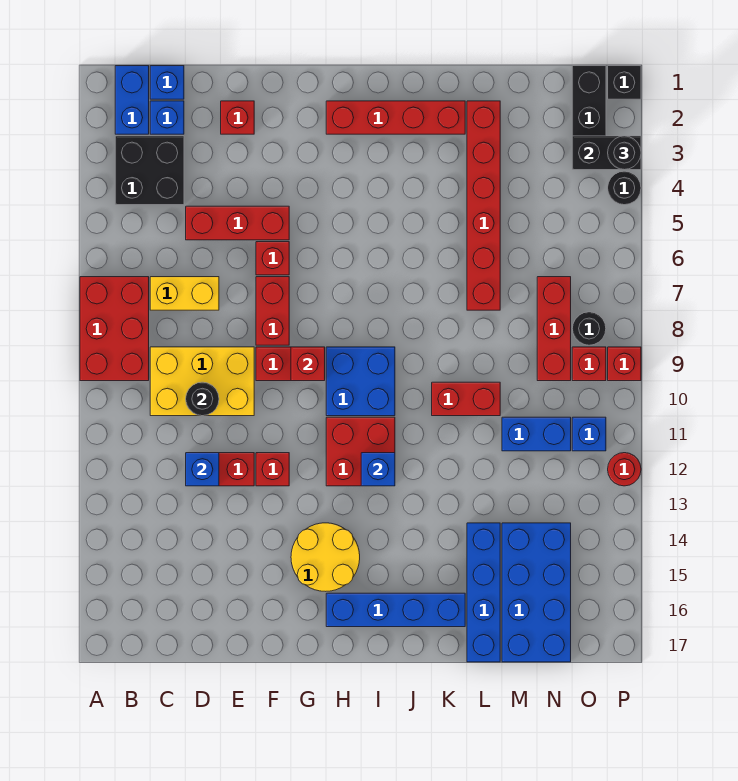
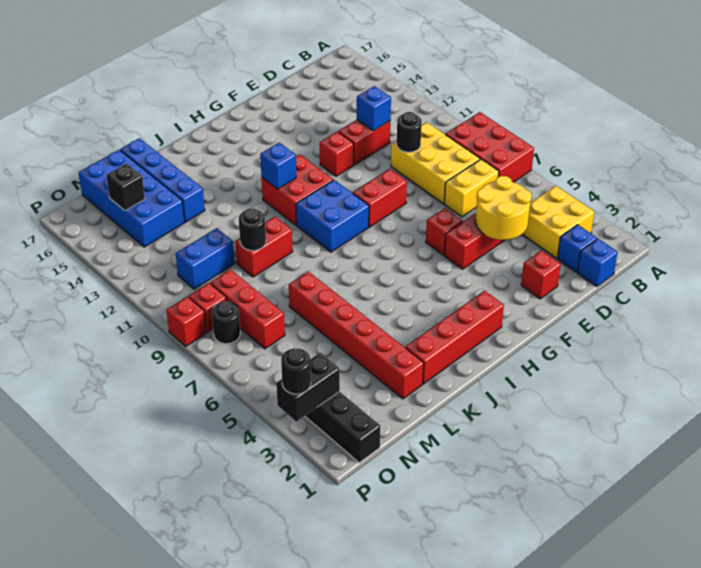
blue 1x2 brick [115,66,149,134] -> none
black 2x2 brick [115,136,184,205] -> yellow 2x2 brick [522,186,594,258]
yellow 2x3 brick [150,347,254,416] -> yellow 2x3 brick turned to [391,122,480,204]
red 1x2 brick [256,277,289,345] -> none
red 1x1 brick [291,347,325,381] -> none
yellow 2x2 round brick [291,523,360,591] -> yellow 2x2 round brick moved to [476,176,532,240]
blue 1x4 brick [326,593,465,627] -> none
blue 1x1 brick [572,417,606,451] -> none
black 1x1 brick [608,66,641,99] -> black 1x1 brick moved to [106,164,145,211]
black 1x1 round brick [608,171,641,205] -> black 1x1 round brick moved to [239,208,266,251]
red 1x1 round brick [608,453,641,486] -> none

